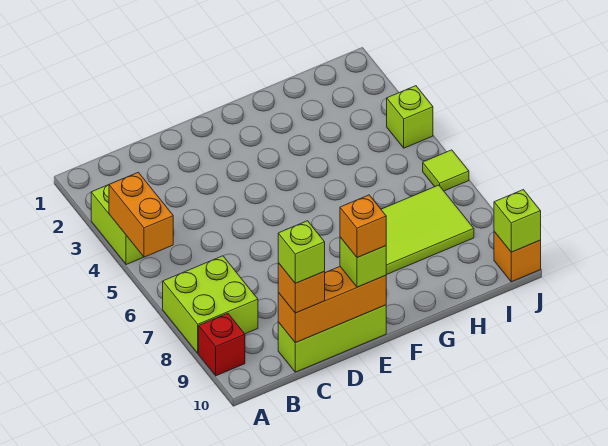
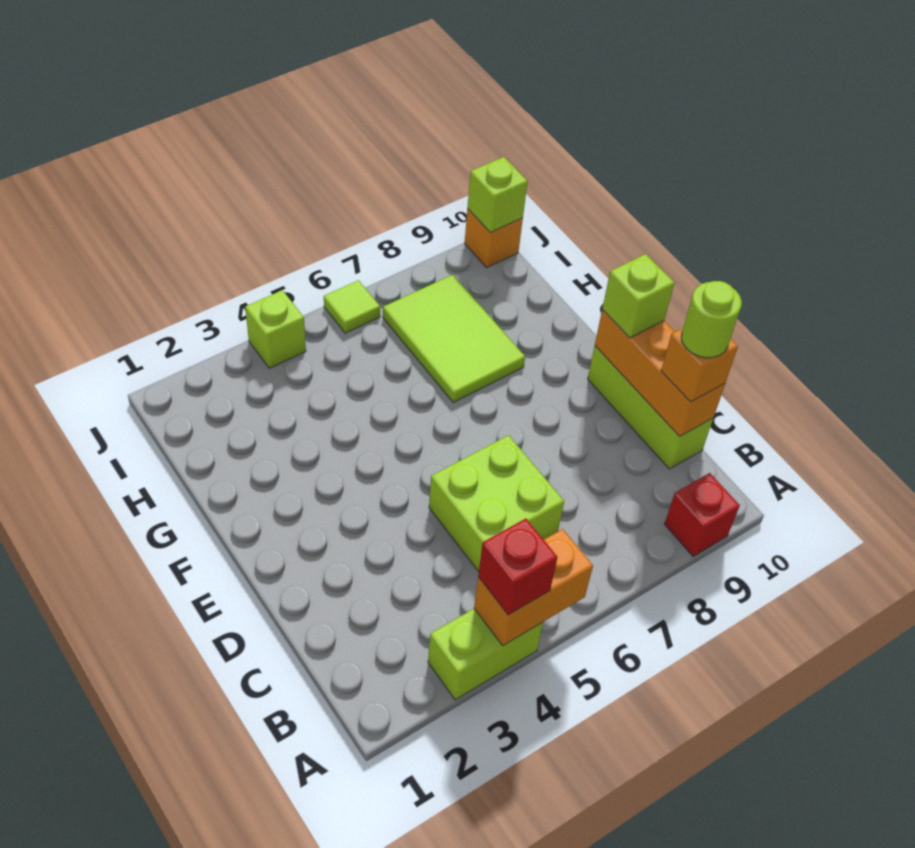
none -> red 1x1 brick [478,519,557,615]
lime 2x2 brick [163,256,258,353] -> lime 2x2 brick moved to [429,435,564,572]
lime 1x1 brick [278,221,325,283] -> lime 1x1 round brick [681,281,742,358]
orange 1x1 brick [340,195,386,258] -> none

